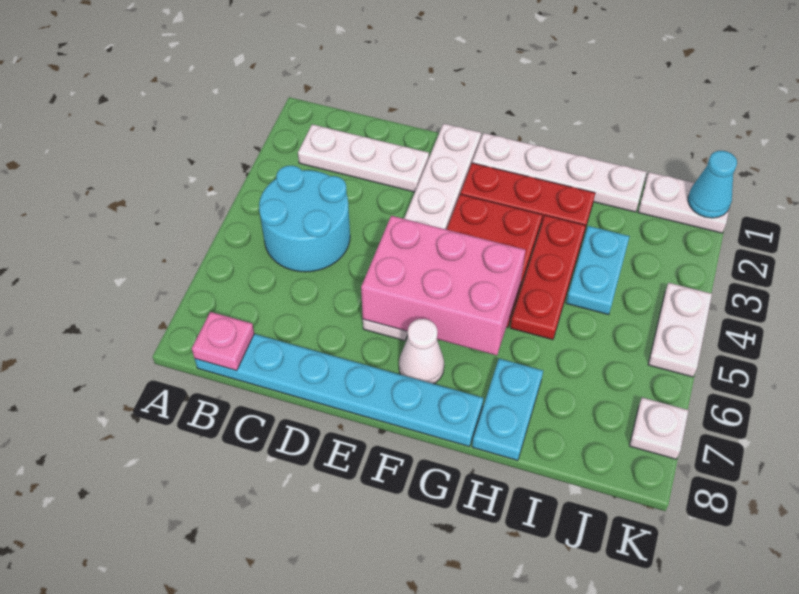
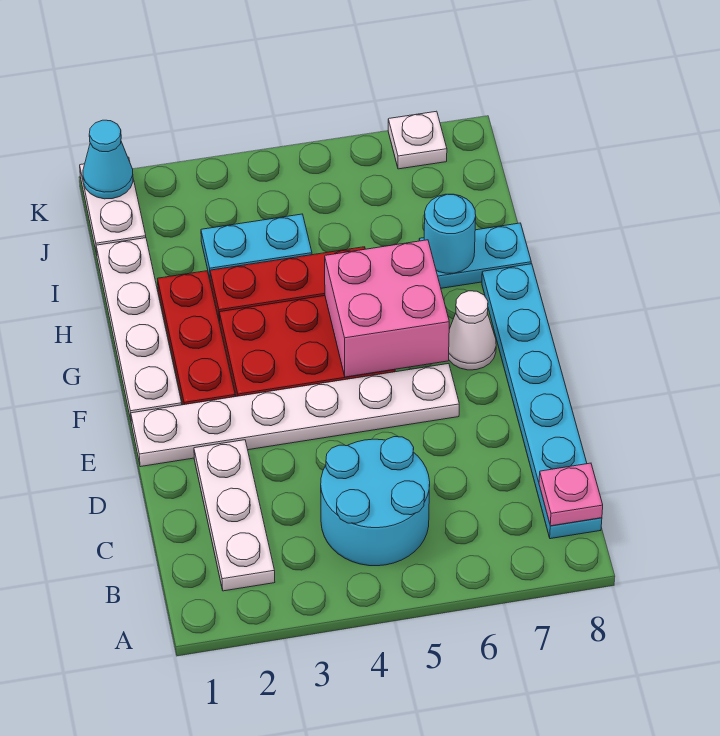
pink 2x3 brick [361,216,526,355] -> pink 2x2 brick [325,240,449,377]
none -> cyan 1x1 round brick [424,194,476,273]
white 1x2 plate [648,283,712,377] -> none

